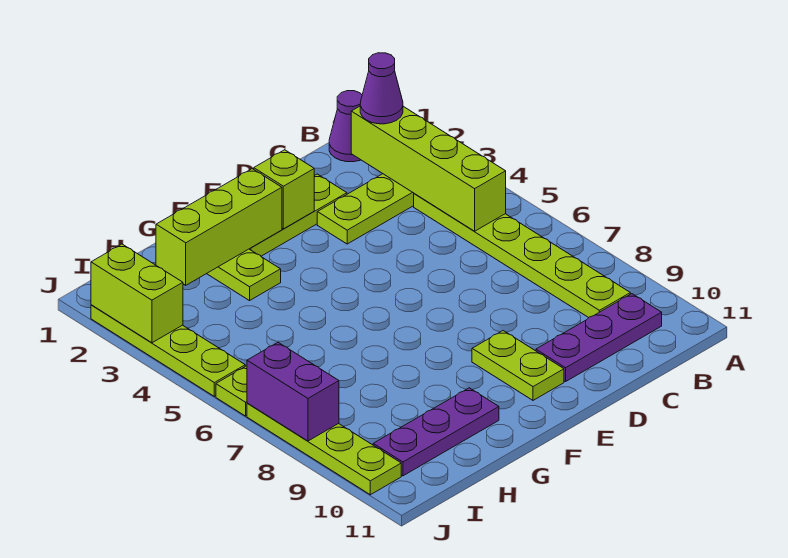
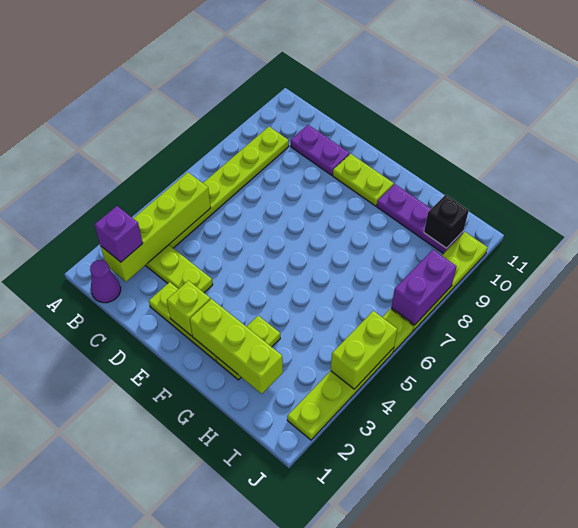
purple 1x1 cone [360,53,403,124] -> purple 1x1 brick [94,206,143,262]
purple 1x3 plate [536,294,662,382] -> purple 1x2 plate [291,125,350,175]
lime 1x2 plate [472,331,564,400] -> lime 1x2 plate turned to [333,154,394,206]
none -> black 1x1 brick [424,195,469,248]
lime 1x2 brick [91,244,183,343] -> lime 1x2 brick moved to [331,311,397,389]

